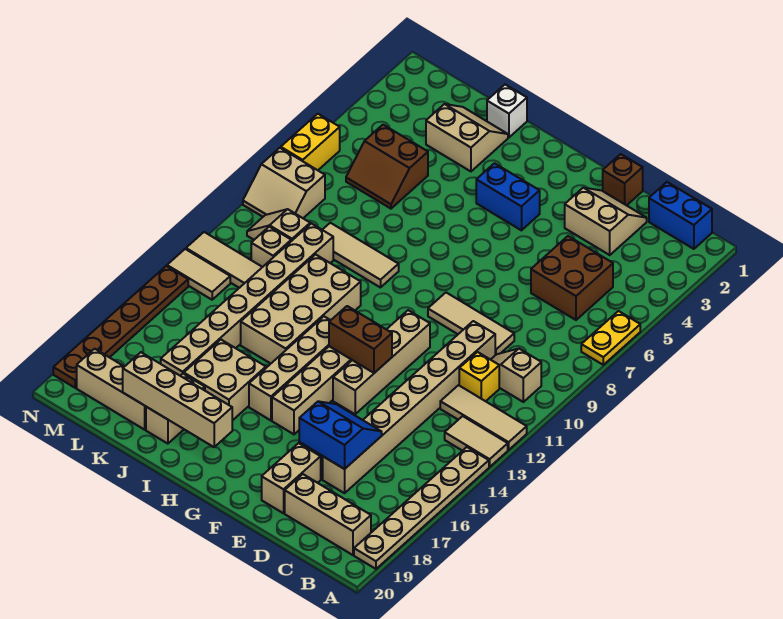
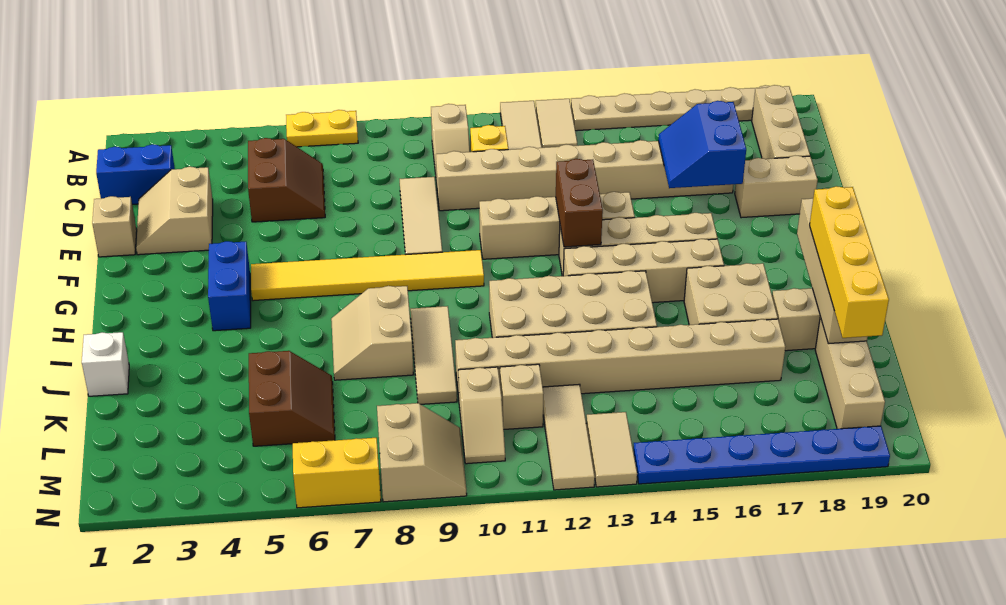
blue 1x2 brick [649,182,712,249] -> blue 1x2 brick turned to [96,144,175,204]
brown 2x2 brick [531,236,613,320] -> brown 2x2 slope [248,138,325,222]
brown 1x1 brick [603,154,643,205] -> tan 1x1 brick [92,196,137,257]
none -> yellow 1x6 tile [251,250,484,301]
none -> yellow 1x4 brick [810,186,889,338]
tan 2x2 slope [426,104,508,171] -> tan 2x2 slope moved to [331,286,414,380]
brown 1x6 plate [53,266,188,388] -> blue 1x6 plate [633,426,890,484]

